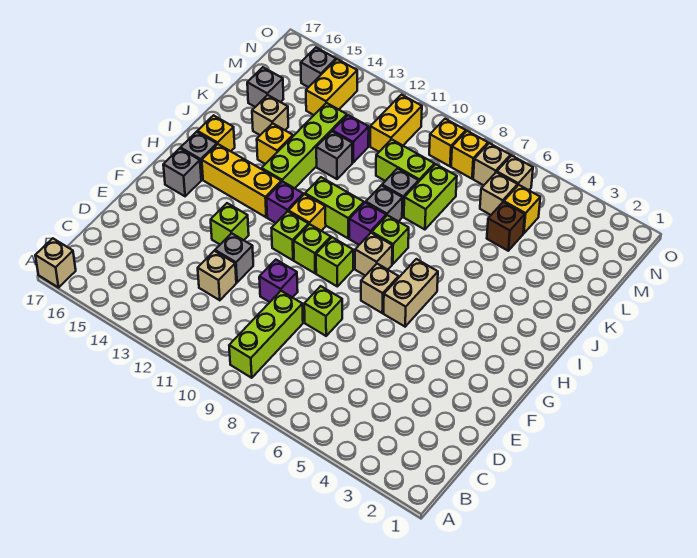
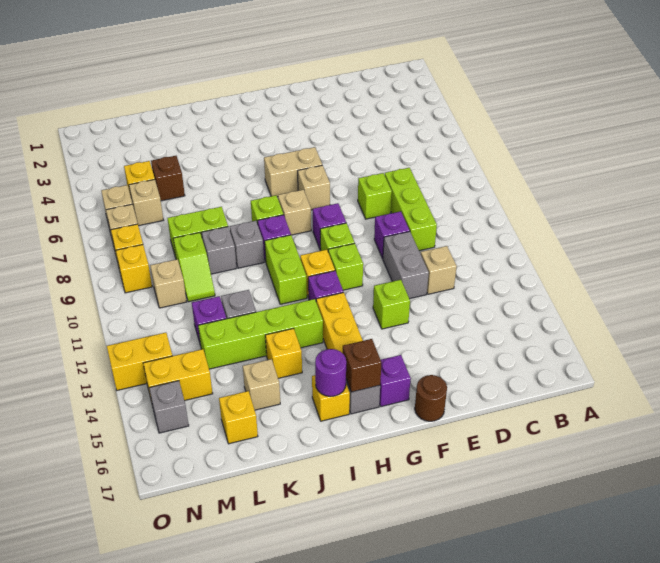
tan 1x1 brick [35,238,76,288] -> tan 1x1 brick moved to [150,259,187,308]
lime 1x3 brick [229,291,303,378] -> lime 1x3 brick turned to [385,168,437,251]
grey 1x1 brick [215,233,253,282] -> grey 1x2 brick [383,231,429,299]
none -> brown 1x1 round brick [415,375,447,421]
lime 1x1 brick [316,237,353,286] -> purple 1x1 brick [313,203,346,250]
grey 1x1 brick [163,148,201,196] -> purple 1x1 brick [379,355,411,407]
none -> brown 1x1 brick [343,339,382,392]
none -> purple 1x1 round brick [315,349,346,397]
lime 1x2 brick [376,139,435,181] -> lime 1x2 slope [173,233,215,302]
grey 1x1 brick [247,67,283,107] -> yellow 1x1 brick [219,391,258,444]
yellow 1x2 brick [370,95,422,152] -> yellow 1x2 brick moved to [107,333,172,390]

